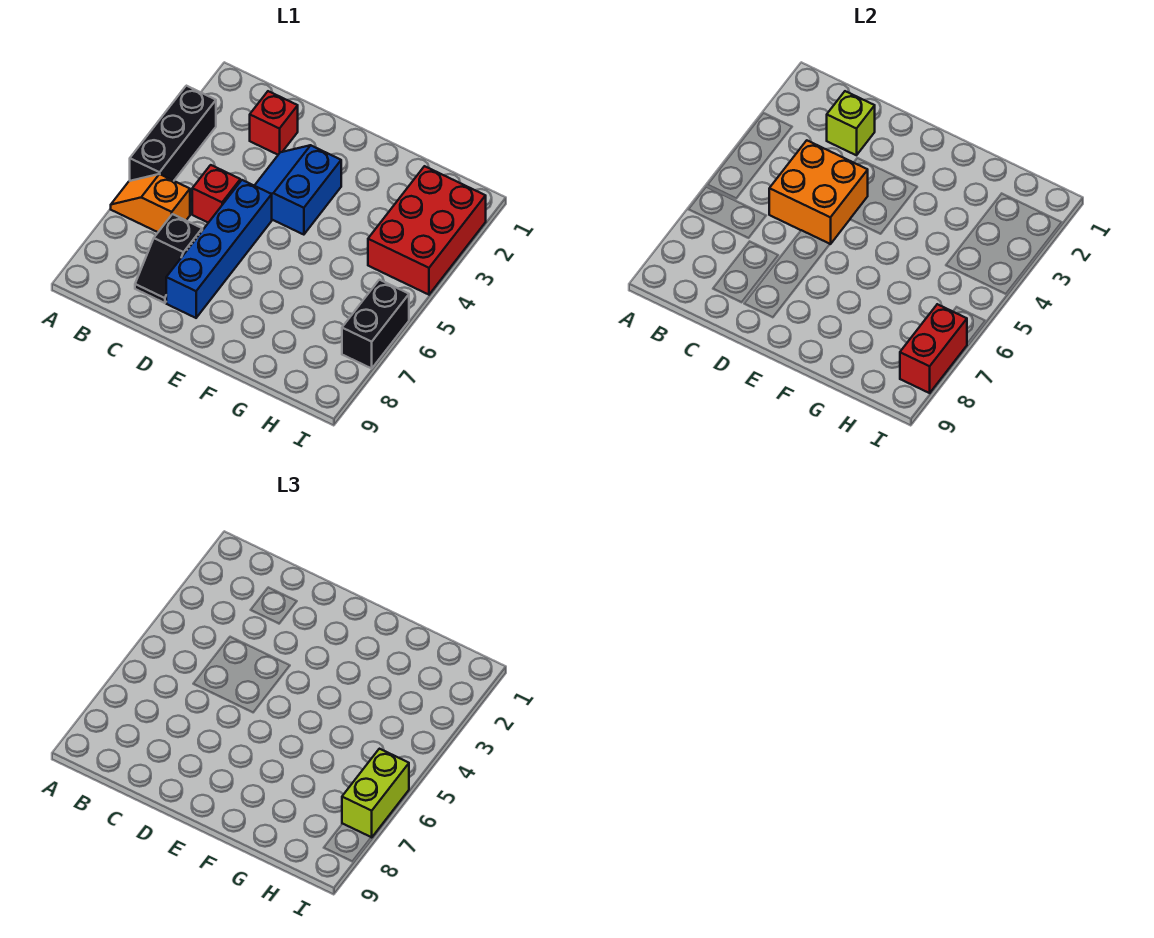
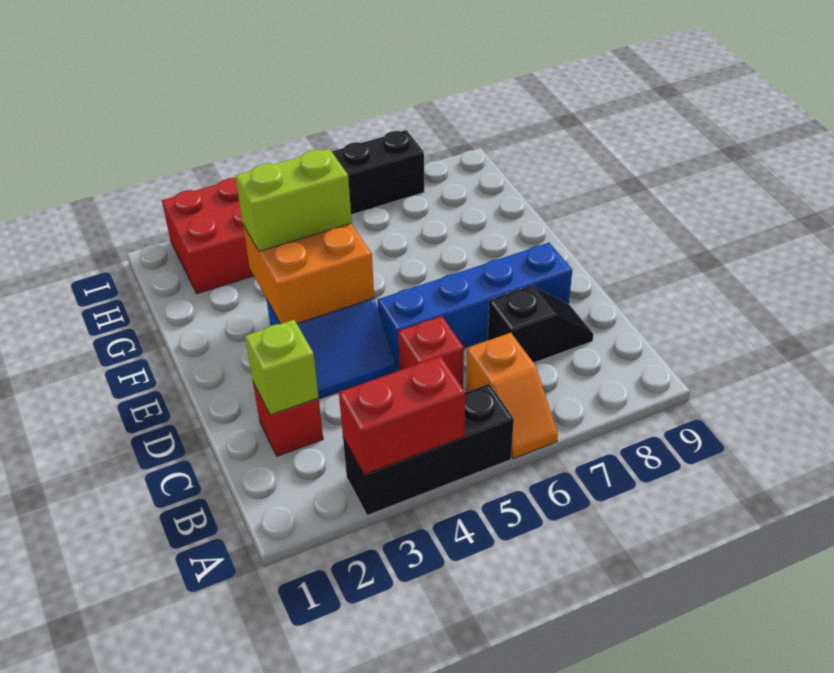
orange 2x2 brick [769,140,868,244] -> orange 2x2 brick moved to [243,223,374,324]
lime 1x2 brick [342,749,409,838] -> lime 1x2 brick moved to [235,149,352,251]
red 1x2 brick [900,304,967,393] -> red 1x2 brick moved to [339,356,465,474]

